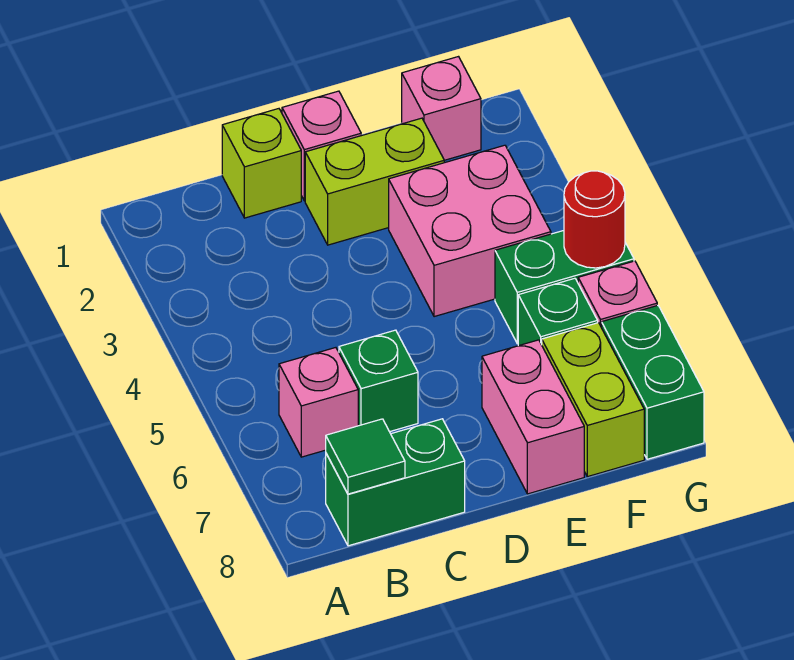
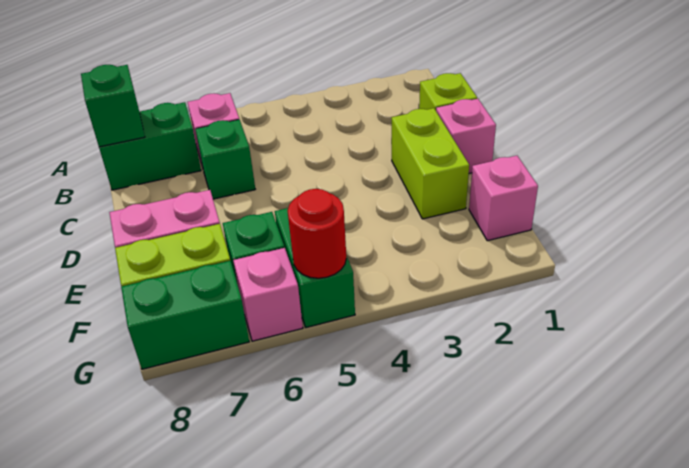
green 1x2 brick [326,419,465,546] -> green 1x2 brick turned to [99,102,201,190]
green 1x1 tile [326,419,405,494] -> green 1x1 brick [81,65,145,147]
pink 2x2 brick [389,145,551,317] -> none

